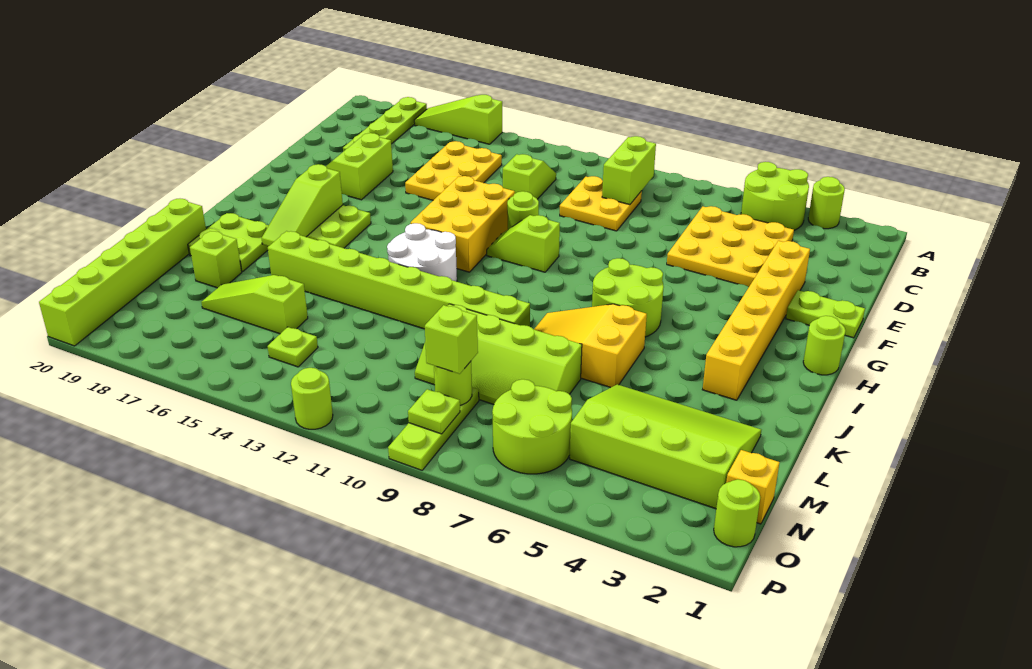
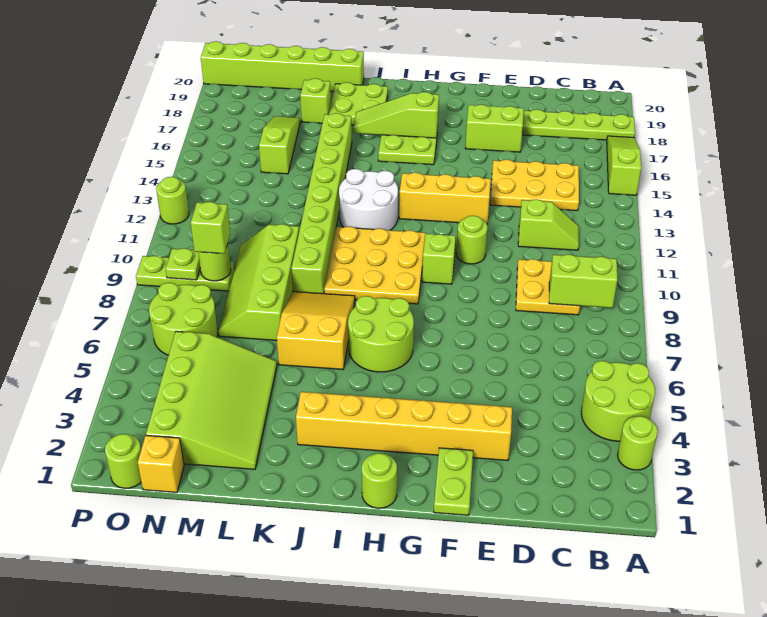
yellow 3x3 plate [667,206,794,287] -> yellow 3x3 plate moved to [324,226,426,304]
yellow 2x3 brick [411,176,515,272] -> yellow 1x3 brick [399,173,491,224]
lime 1x1 plate [268,327,318,367] -> none

